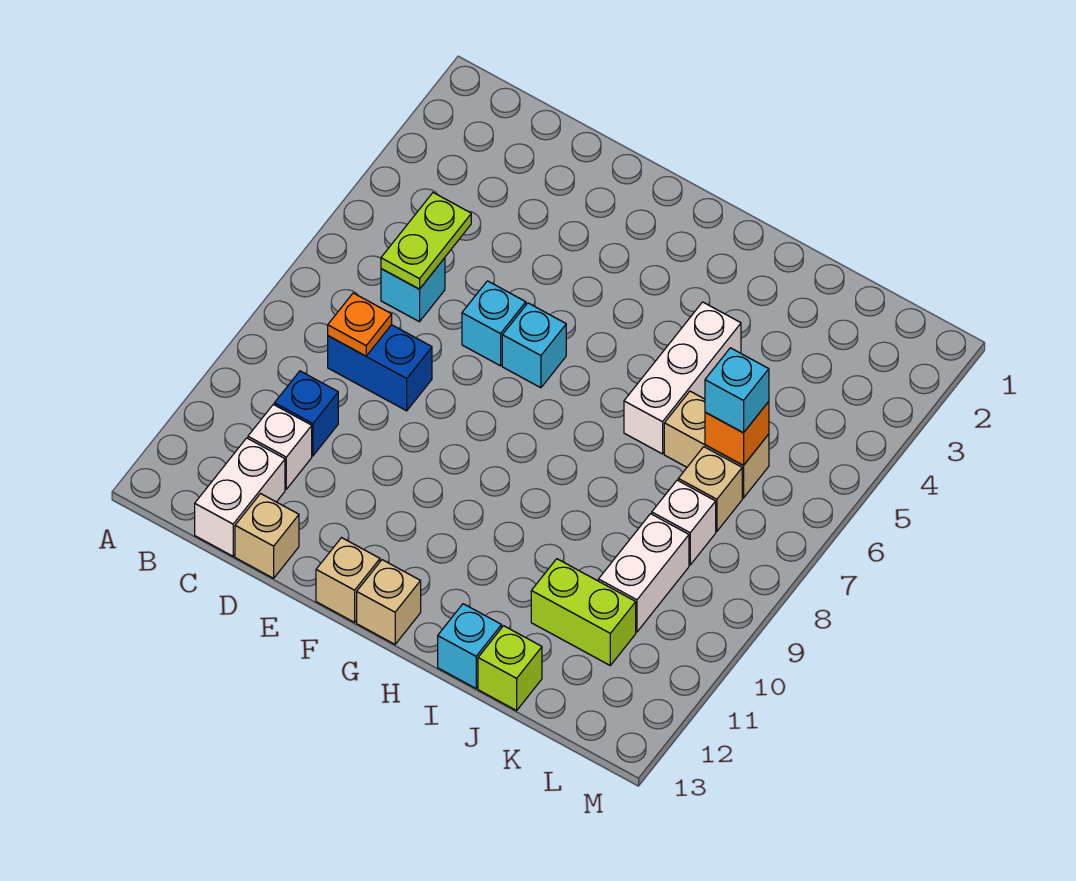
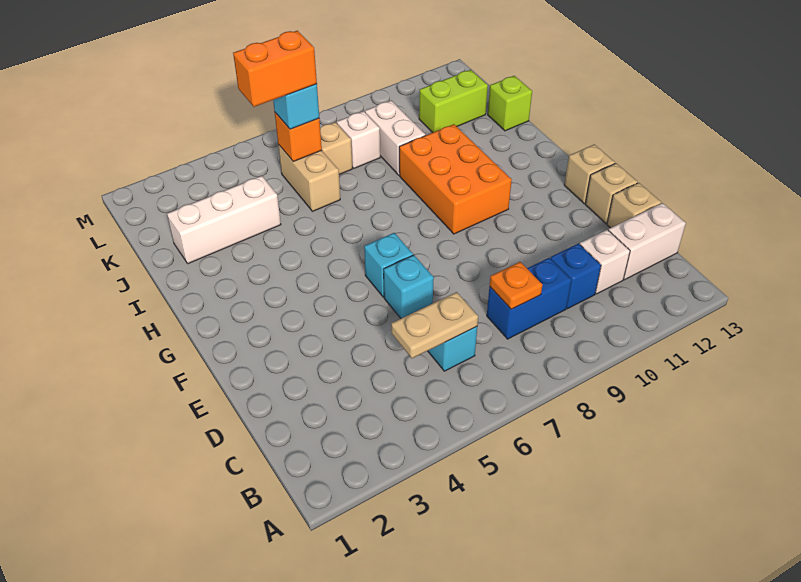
lime 1x2 plate [381,193,471,289] -> tan 1x2 plate [391,292,478,358]
blue 1x2 brick [328,325,432,411] -> blue 1x2 brick turned to [487,258,571,339]
none -> orange 2x3 brick [399,124,512,234]
tan 1x1 brick [357,560,421,644] -> tan 1x1 brick moved to [585,163,638,223]
white 1x3 brick [624,302,741,454] -> white 1x3 brick moved to [167,176,281,264]
cyan 1x1 brick [438,604,502,688] -> none
lime 1x2 brick [531,559,636,665] -> lime 1x2 brick turned to [419,70,488,133]
none -> orange 1x2 brick [233,31,317,107]
white 1x2 brick [598,514,689,632] -> white 1x2 brick turned to [365,101,425,175]

